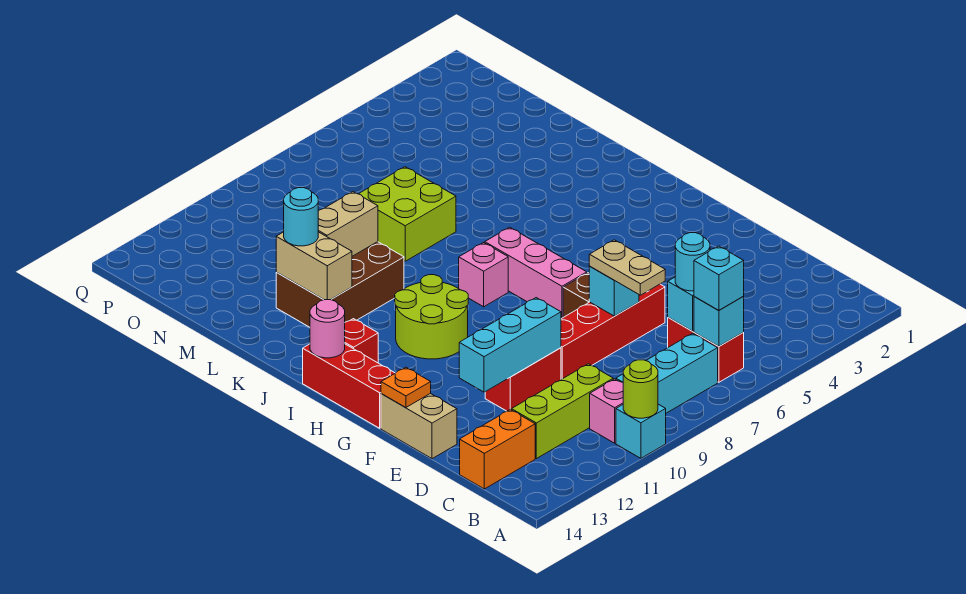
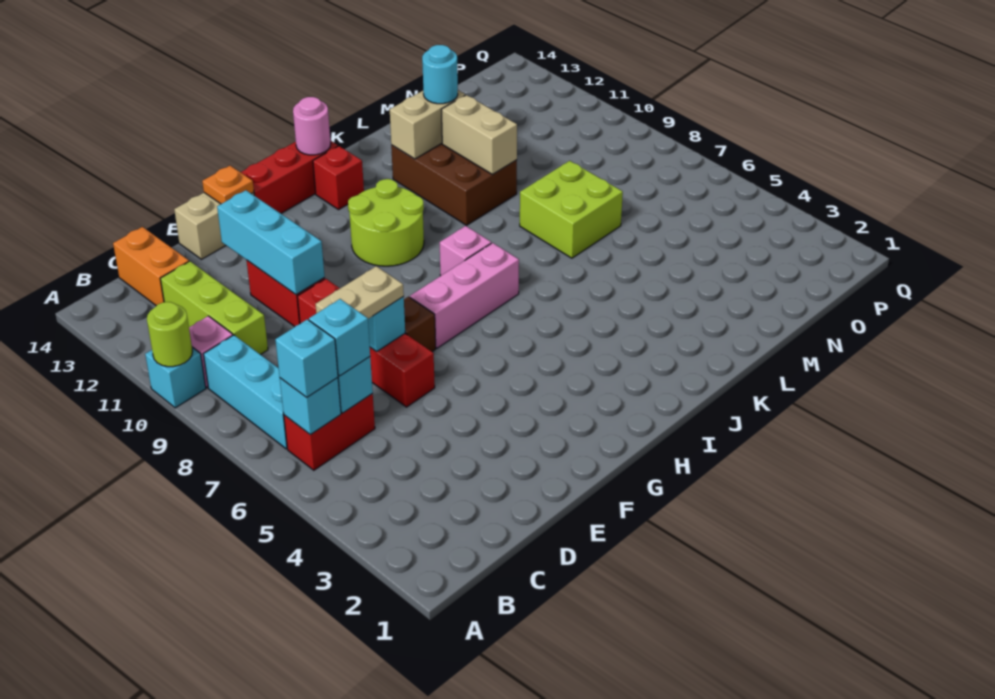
cyan 1x1 round brick [675,233,710,291] -> cyan 1x1 brick [309,299,370,376]

